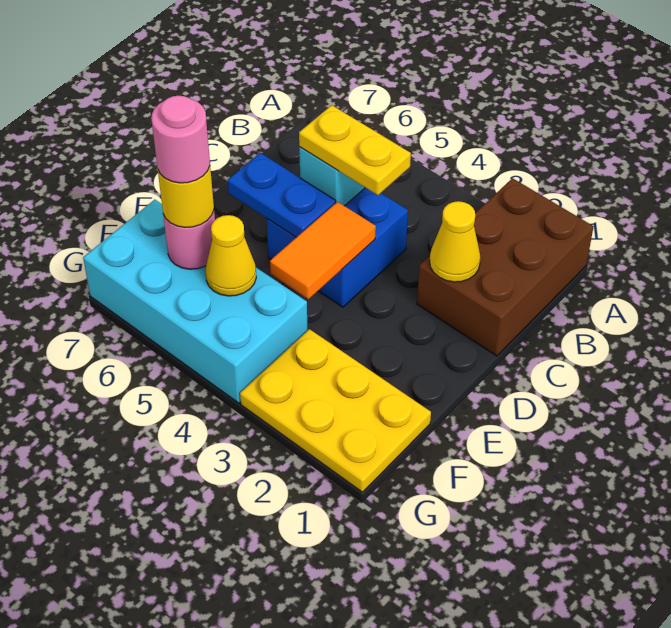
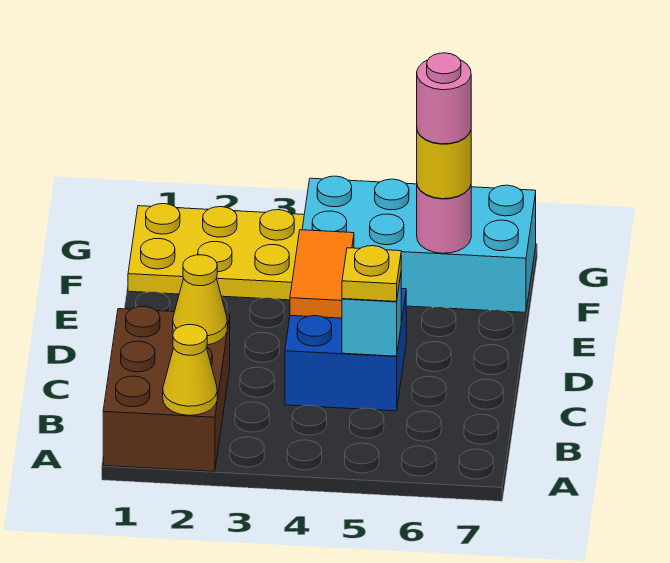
yellow 1x2 plate [299,105,411,195] -> yellow 1x1 plate [342,246,401,302]
blue 1x2 plate [228,153,336,237] -> none
yellow 1x1 cone [206,215,256,296] -> yellow 1x1 cone moved to [163,325,217,415]

